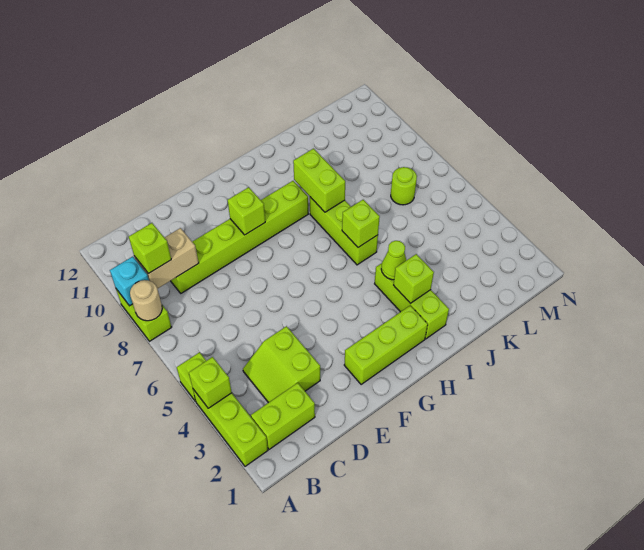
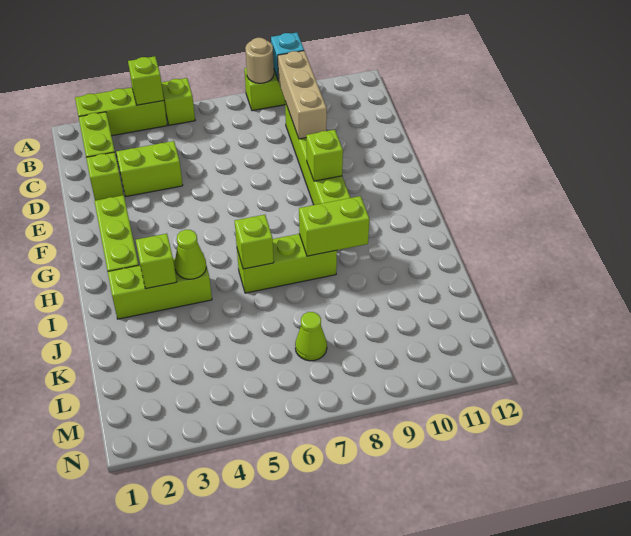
tan 1x2 brick [134,228,199,289] -> tan 1x3 brick [278,51,327,139]
lime 1x1 brick [129,223,171,274] -> lime 1x1 brick moved to [86,152,123,201]
lime 1x1 round brick [391,167,417,205] -> lime 1x1 cone [295,312,327,361]

